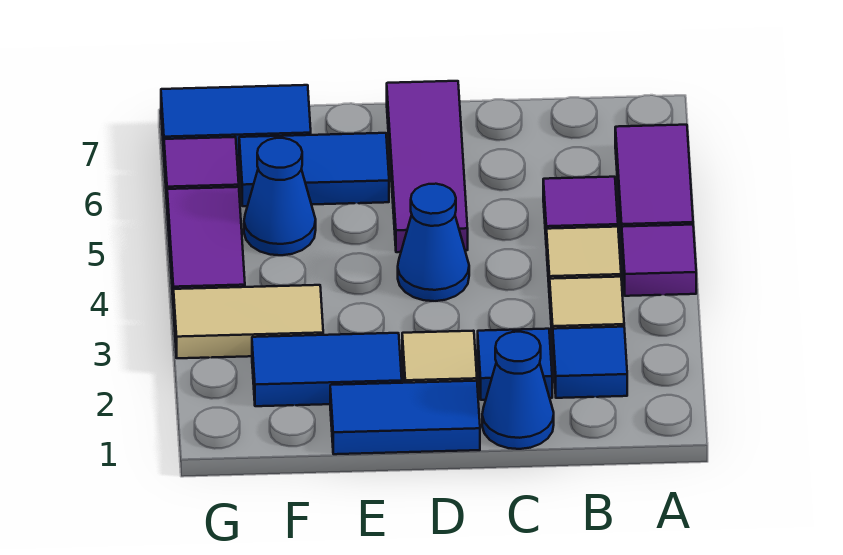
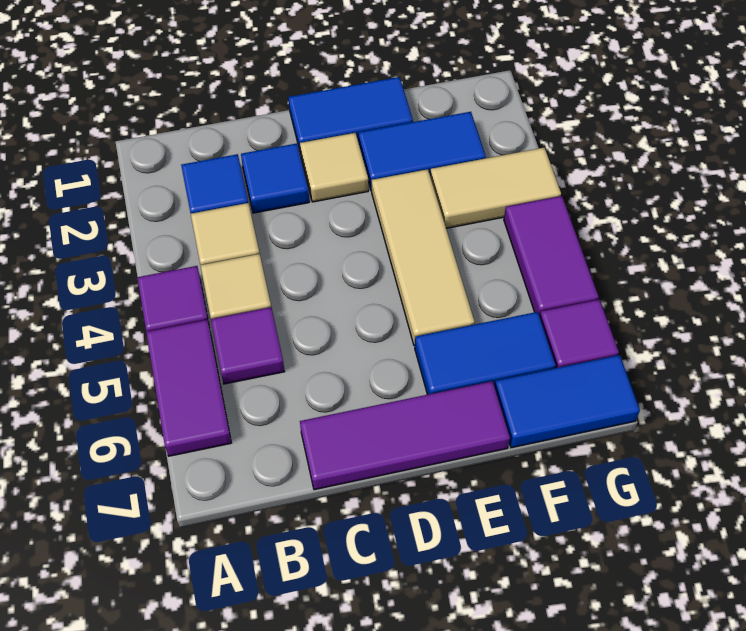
blue 1x1 cone [482,332,554,449] -> none
blue 1x1 cone [398,184,469,301] -> none
purple 1x3 tile [387,81,468,252] -> purple 1x3 tile turned to [300,381,510,490]
none -> tan 1x3 tile [372,169,475,346]
blue 1x1 cone [244,138,316,255] -> none

